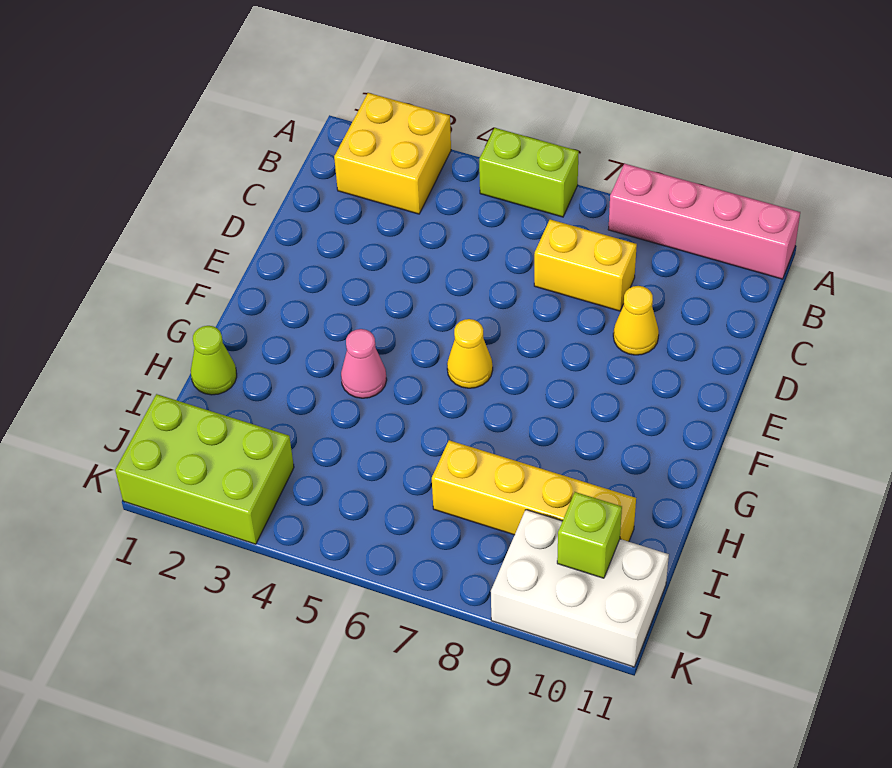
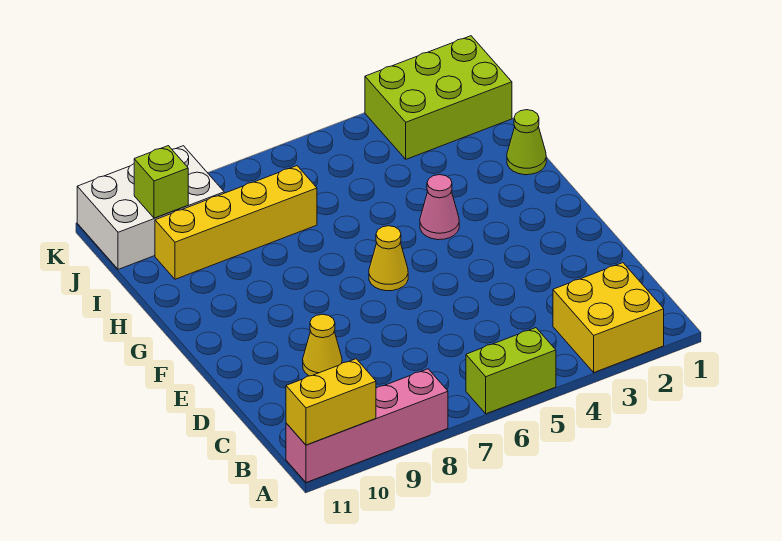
yellow 1x2 brick [534,219,637,311] -> yellow 1x2 brick moved to [286,359,376,445]

